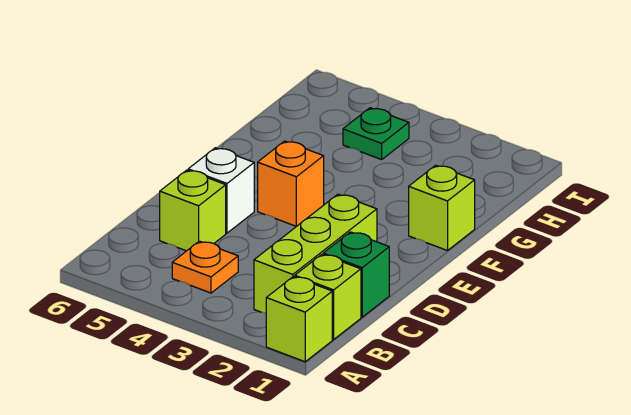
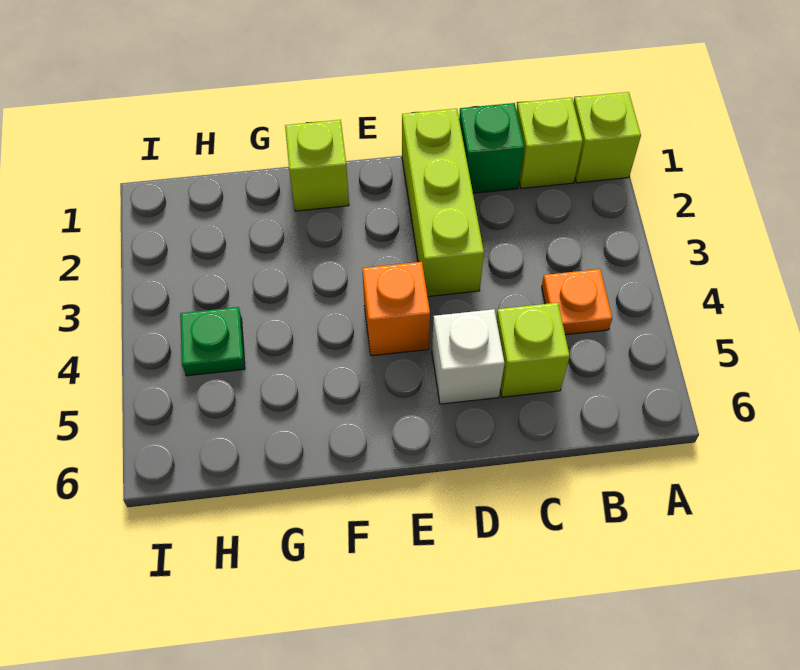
lime 1x3 brick [254,194,377,313] -> lime 1x3 brick turned to [402,109,484,296]

